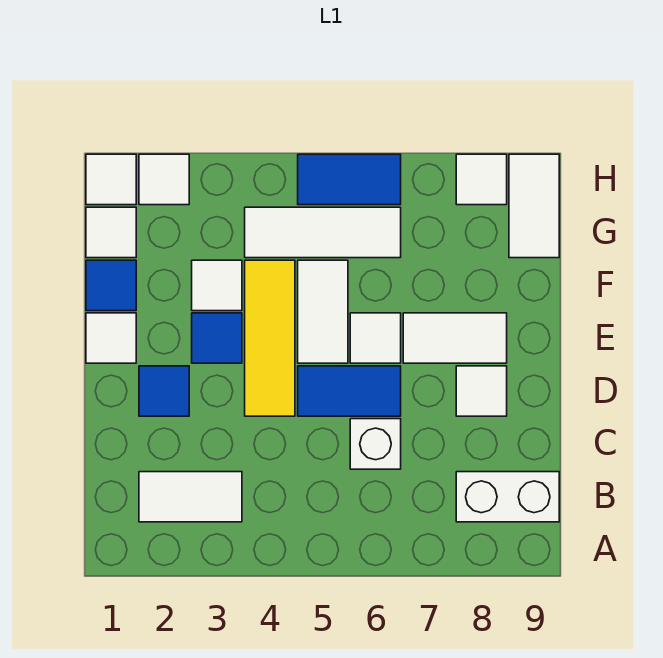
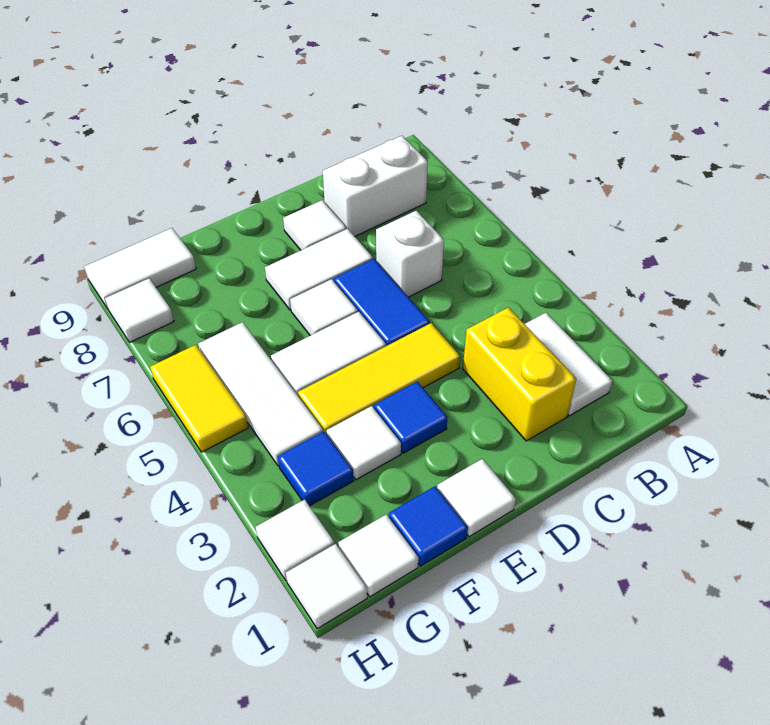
white 1x2 brick [456,472,559,522] -> white 1x2 brick turned to [323,136,428,236]
none -> yellow 1x2 brick [463,307,576,441]
blue 1x1 tile [139,366,189,416] -> blue 1x1 tile moved to [278,432,354,506]
white 1x2 tile [403,313,507,363] -> white 1x2 tile turned to [265,229,373,310]
blue 1x2 tile [298,154,401,205] -> yellow 1x2 tile [150,345,248,452]

